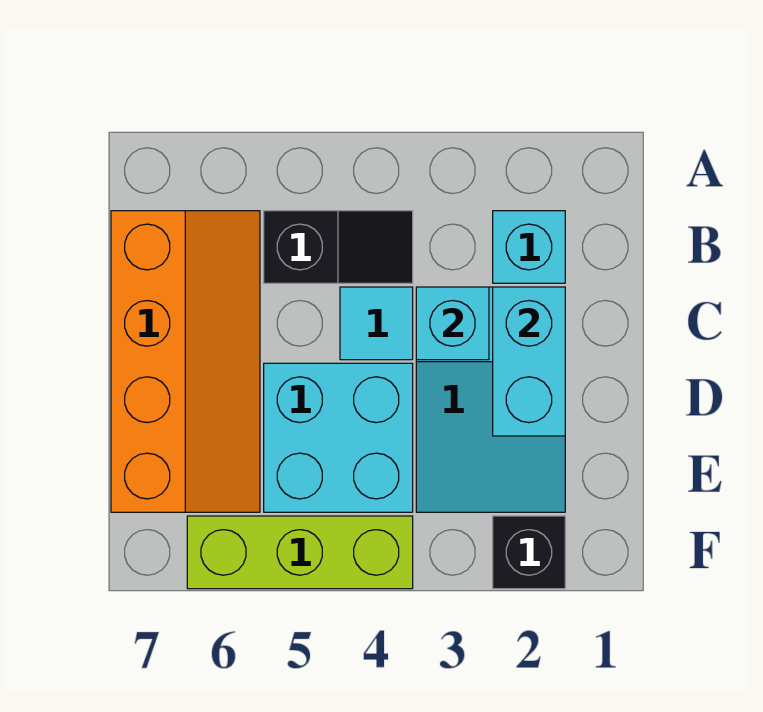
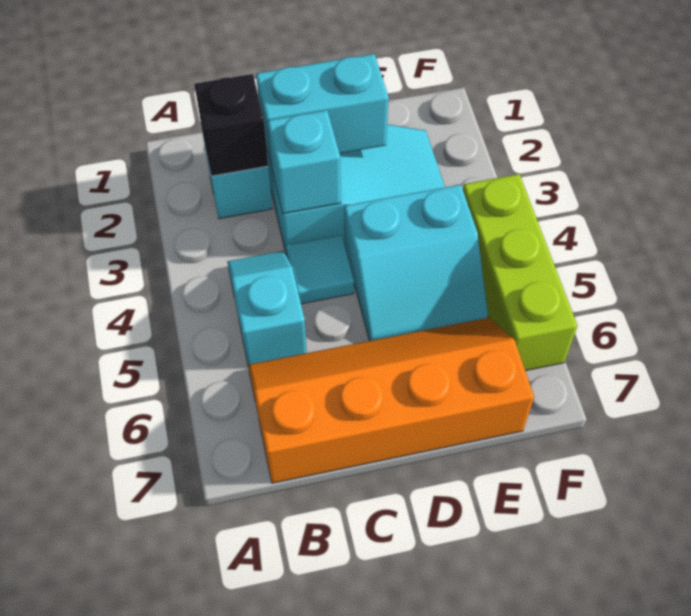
black 1x2 slope [264,211,413,283] -> cyan 1x2 slope [227,251,307,365]
cyan 2x2 brick [264,363,413,512] -> cyan 2x2 slope [344,185,488,341]
black 1x1 brick [493,516,565,589] -> black 1x1 brick moved to [194,74,268,176]

